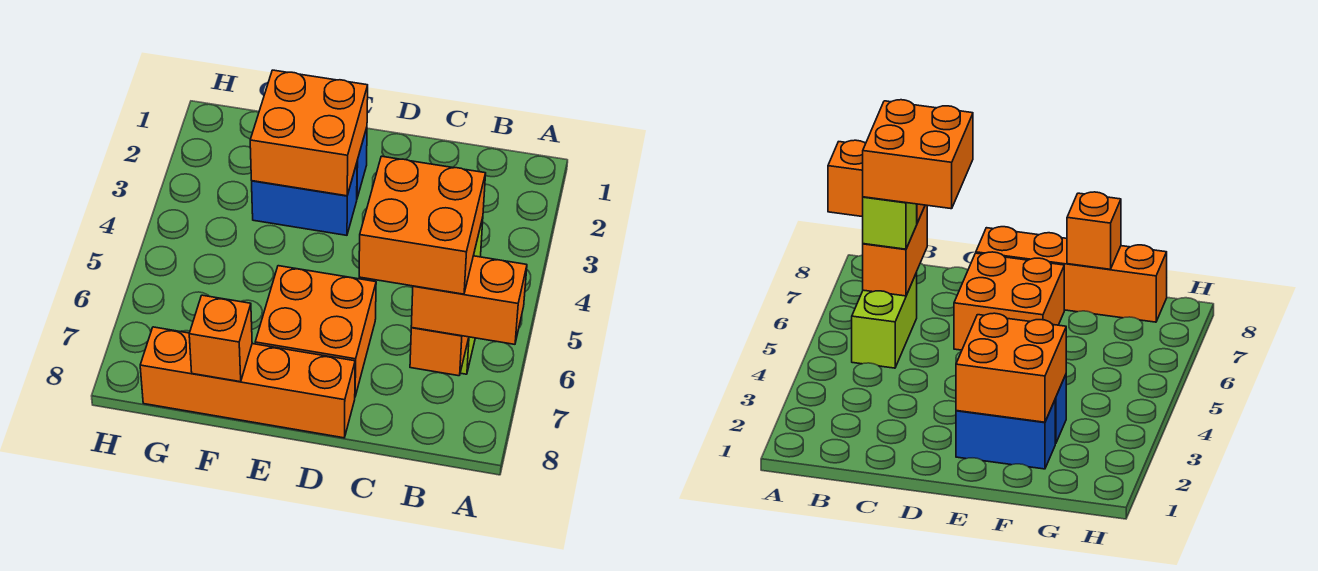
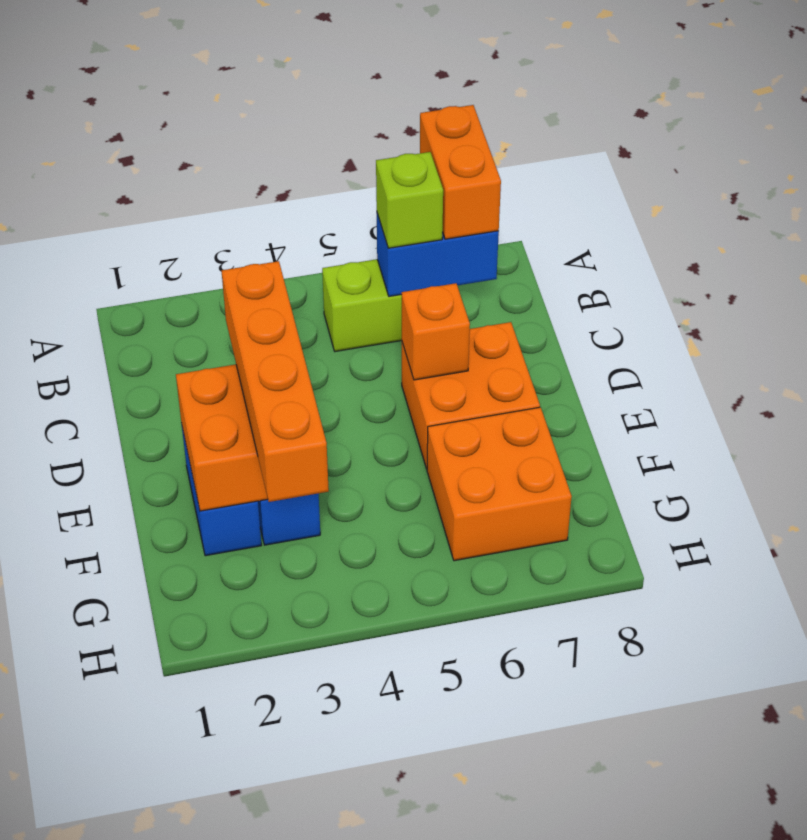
orange 1x2 brick [410,327,469,376] -> blue 1x2 brick [377,214,499,296]
orange 2x2 brick [359,156,486,294] -> orange 2x2 brick moved to [427,407,572,561]
orange 1x4 brick [140,327,355,438] -> orange 1x4 brick moved to [222,261,329,502]
orange 1x1 brick [189,295,252,382] -> orange 1x1 brick moved to [402,283,470,380]

